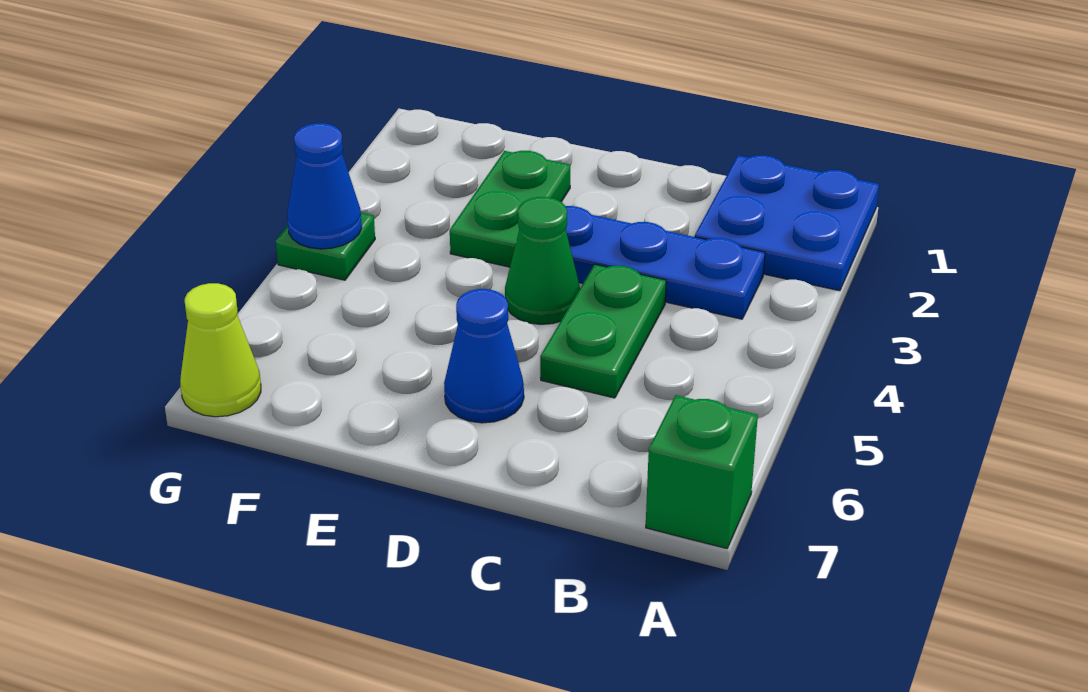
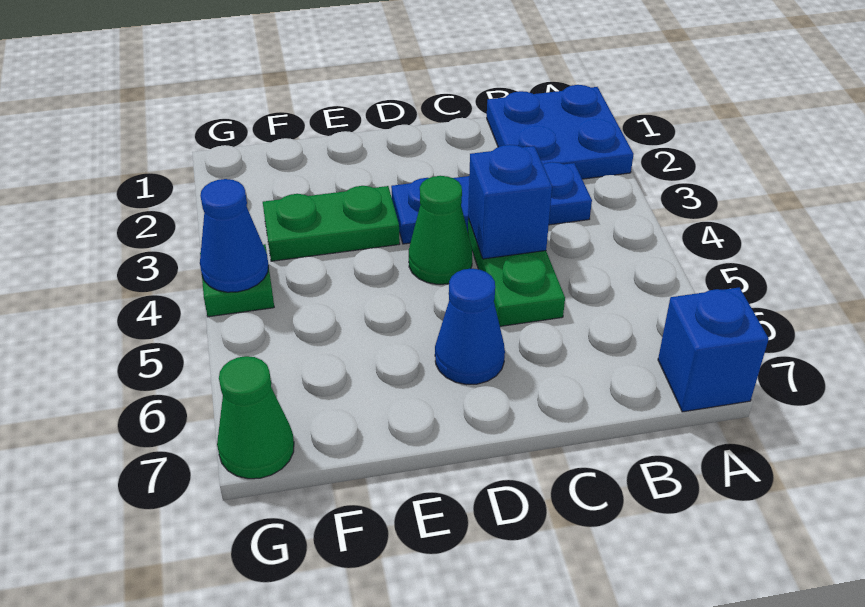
green 1x1 brick [646,395,758,549] -> blue 1x1 brick [658,287,769,412]
none -> blue 1x1 brick [468,145,552,259]
green 1x2 plate [450,151,570,267] -> green 1x2 plate turned to [263,186,400,261]
lime 1x1 cone [180,283,261,417] -> green 1x1 cone [217,356,294,479]

